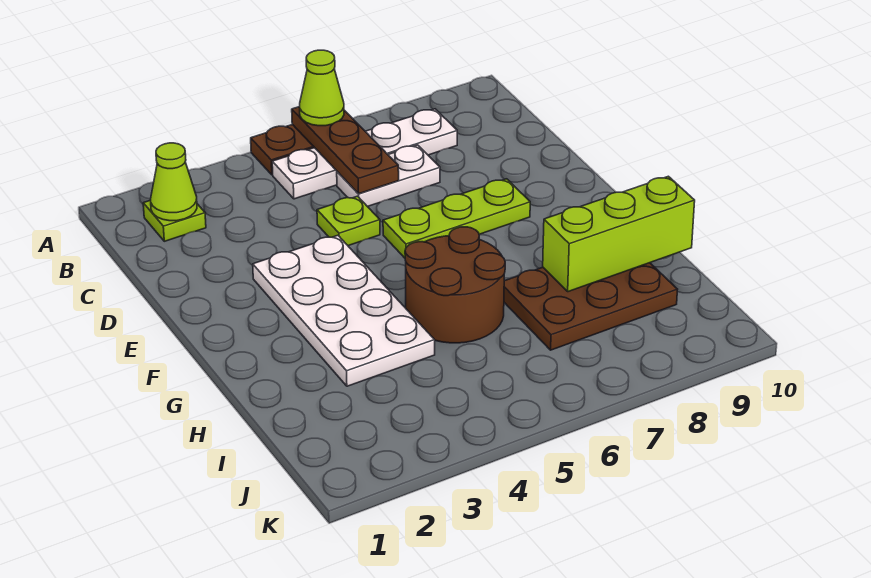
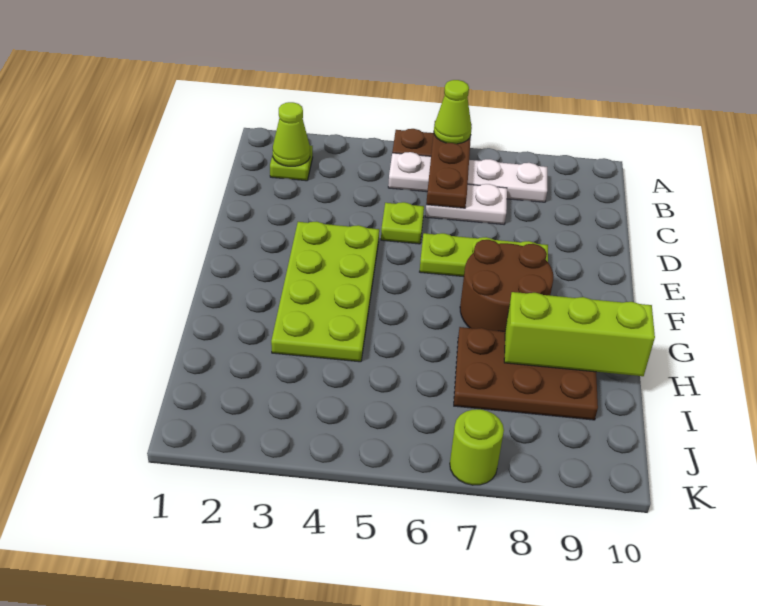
white 2x4 plate [253,235,435,386] -> lime 2x4 plate [271,222,379,362]
brown 2x2 round brick [405,227,505,343] -> brown 2x2 round brick moved to [460,240,553,331]
none -> lime 1x1 round brick [450,409,504,485]

